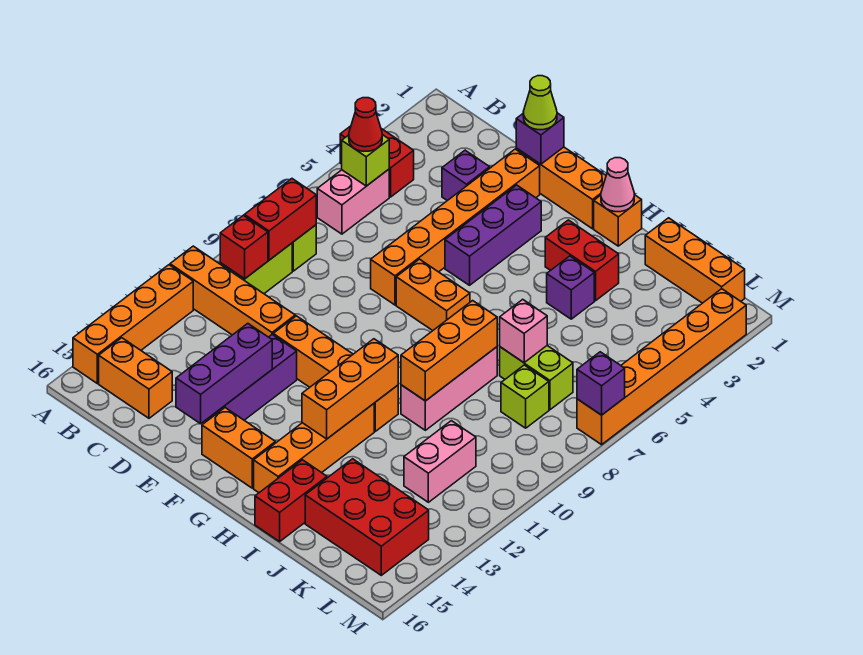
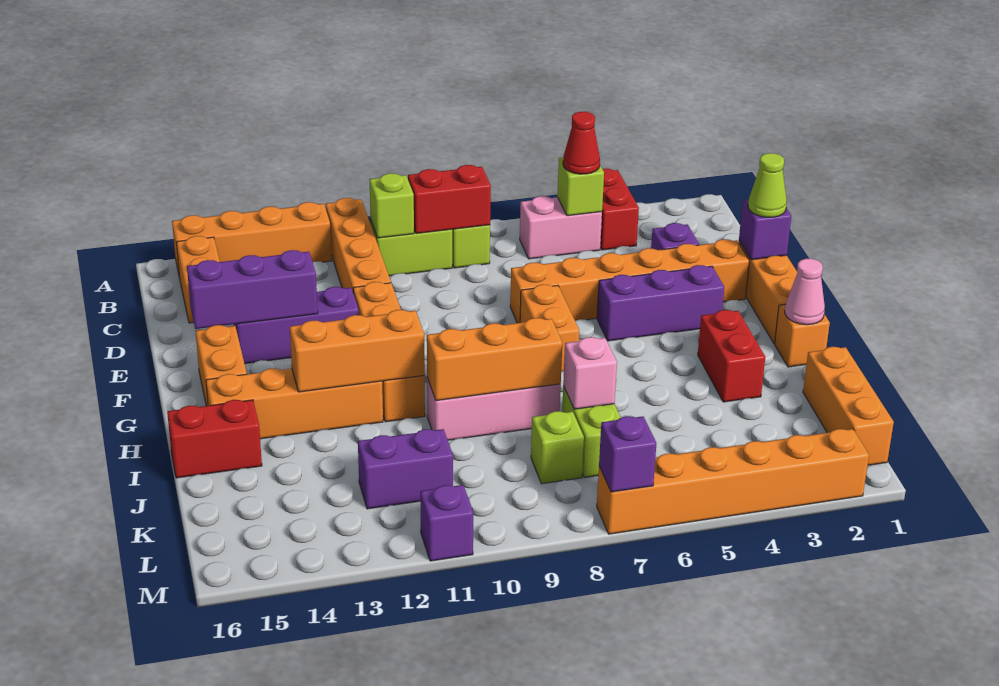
red 1x1 brick [220,215,268,279] -> lime 1x1 brick [369,173,414,238]
purple 1x1 brick [547,256,594,319] -> purple 1x1 brick moved to [420,485,473,561]
red 2x3 brick [305,459,429,575] -> none
pink 1x2 brick [404,421,476,502] -> purple 1x2 brick [358,429,453,509]

